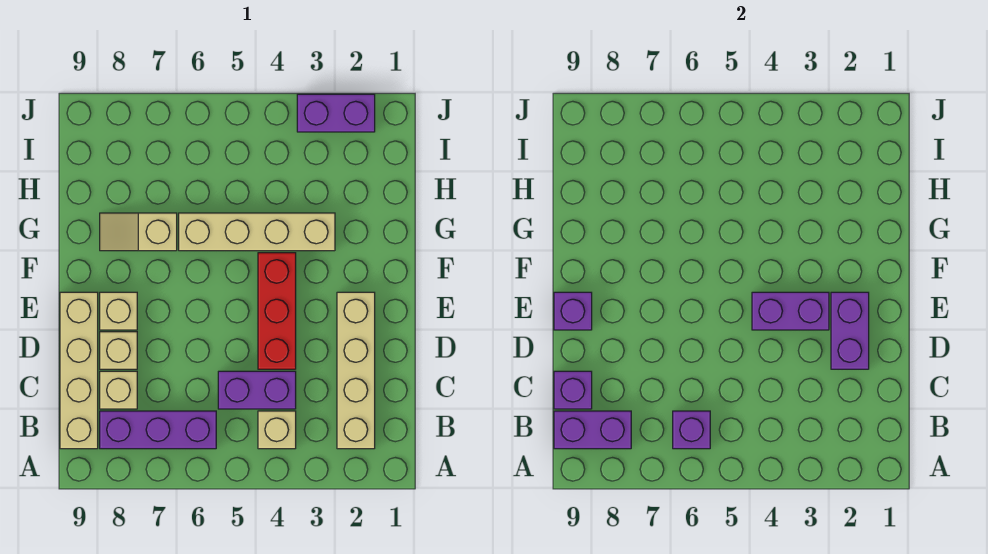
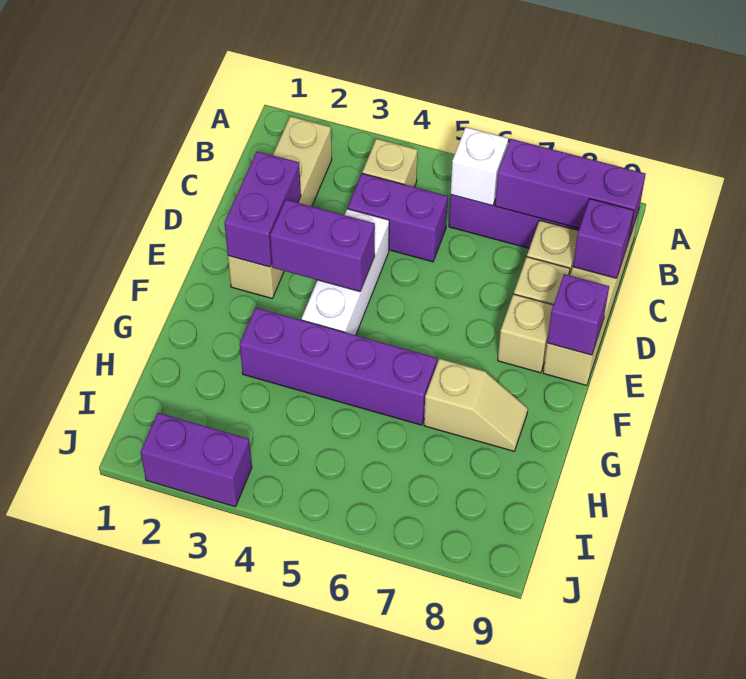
purple 1x1 brick [673,411,710,449] -> white 1x1 brick [451,127,508,206]
purple 1x2 brick [554,411,631,449] -> purple 1x3 brick [495,139,646,239]
red 1x3 brick [258,253,296,369] -> white 1x3 brick [302,209,389,335]
tan 1x4 brick [179,213,335,251] -> purple 1x4 brick [240,308,437,425]

